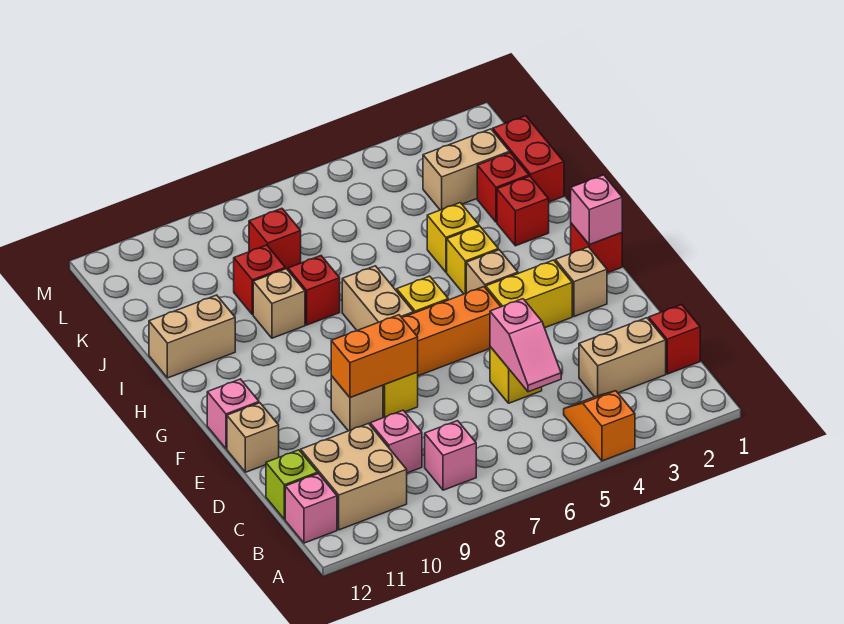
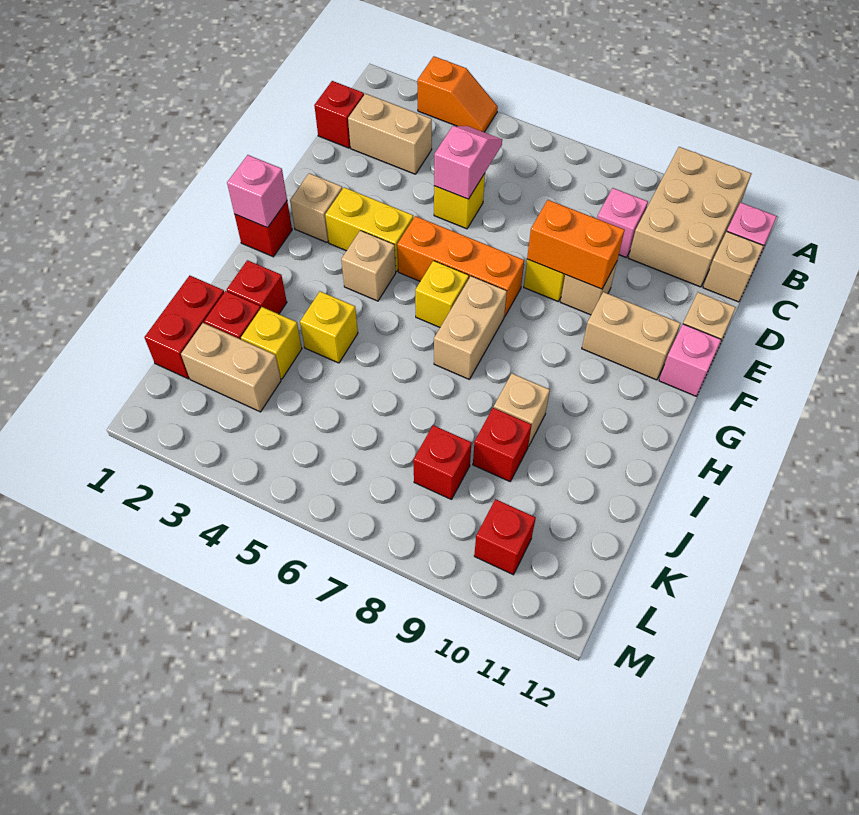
orange 1x2 slope [564,391,635,461] -> orange 1x2 slope turned to [417,56,498,132]
pink 1x1 brick [425,421,476,490] -> none
tan 2x2 brick [301,424,407,530] -> tan 2x3 brick [629,147,751,287]
lime 1x1 brick [266,450,318,520] -> tan 1x1 brick [703,231,764,302]
yellow 1x1 brick [447,226,498,294] -> yellow 1x1 brick moved to [241,307,302,379]
red 1x1 brick [288,256,340,325] -> red 1x1 brick moved to [474,499,536,575]
tan 1x2 brick [149,295,235,378] -> tan 1x2 brick moved to [582,292,681,380]

